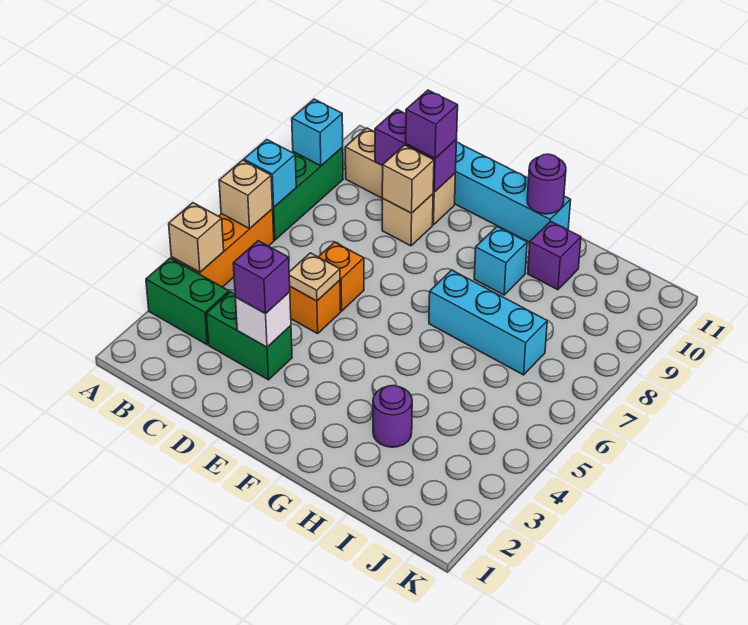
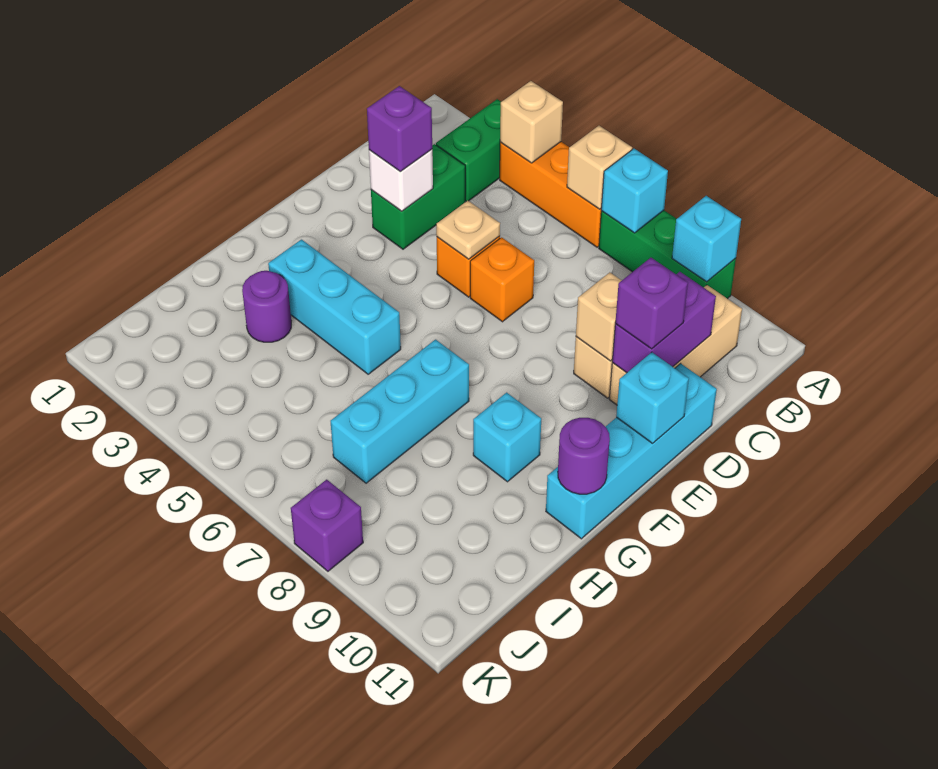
none -> cyan 1x1 brick [616,352,689,443]
none -> cyan 1x3 brick [268,240,401,374]
purple 1x1 brick [528,221,581,290] -> purple 1x1 brick moved to [291,480,363,571]

